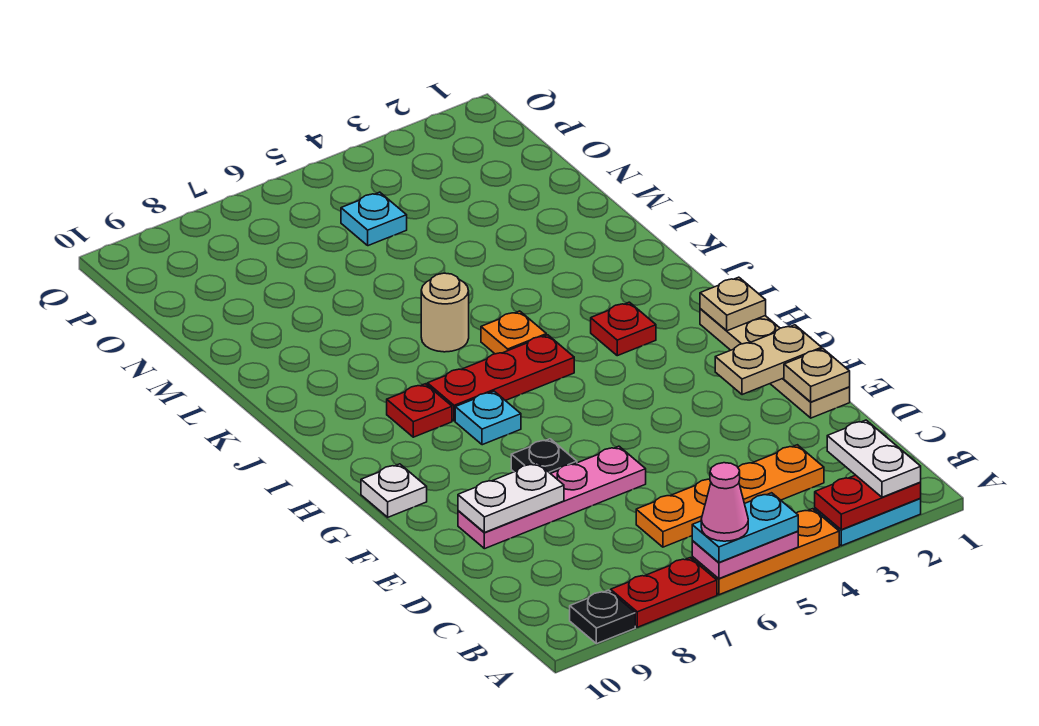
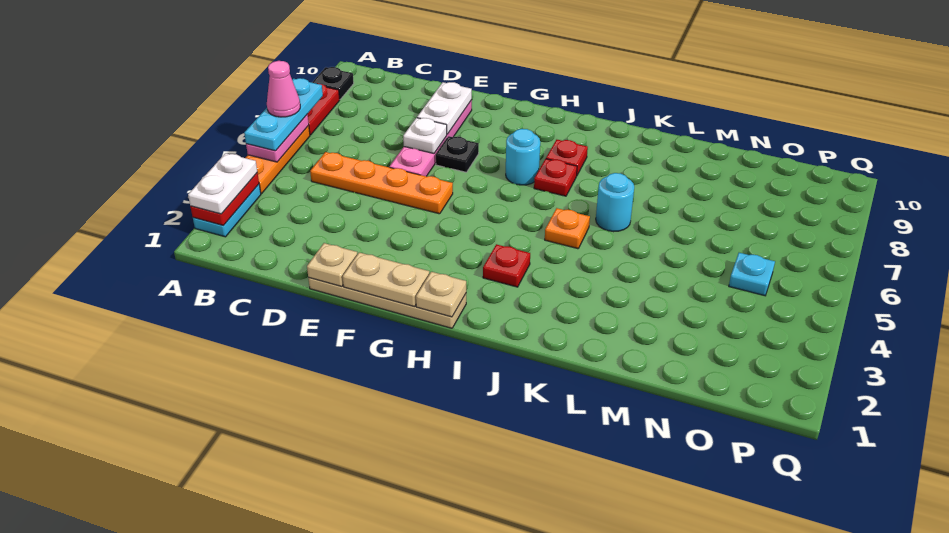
white 1x2 plate [827,420,921,497] -> white 1x2 plate turned to [188,153,257,214]
cyan 1x2 plate [692,493,798,562] -> cyan 1x3 plate [244,78,323,151]
orange 1x4 plate [636,445,824,547] -> orange 1x4 plate turned to [310,152,453,214]
tan 1x2 plate [715,325,822,395] -> tan 1x2 plate turned to [343,252,429,307]
white 1x1 plate [361,464,427,517] -> white 1x1 plate moved to [403,118,447,153]
cyan 1x1 plate [455,391,521,445] -> cyan 1x1 round brick [506,129,540,185]
red 1x3 plate [427,335,574,421] -> red 1x1 plate [534,159,577,196]
tan 1x1 round brick [421,273,469,352] -> cyan 1x1 round brick [596,173,634,232]

